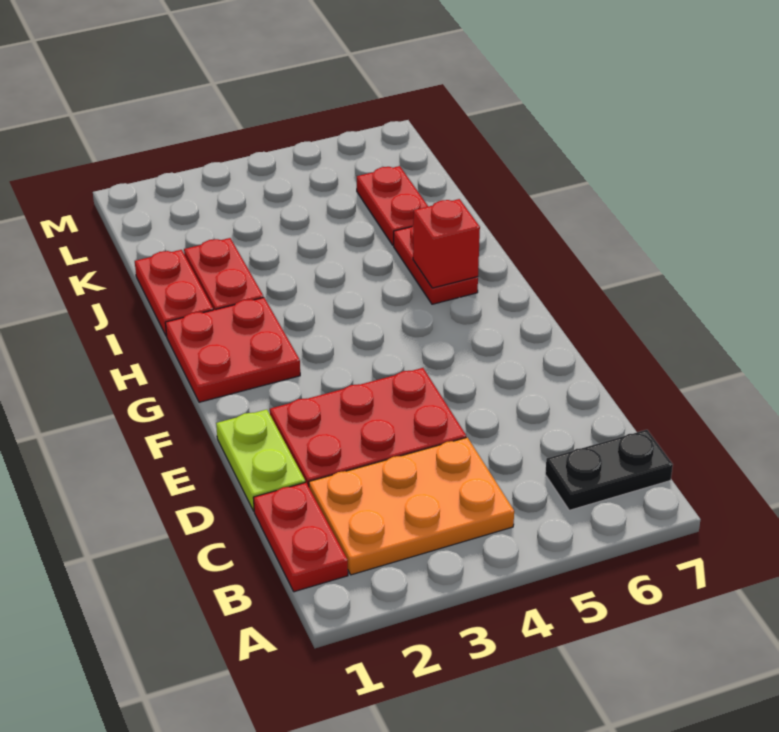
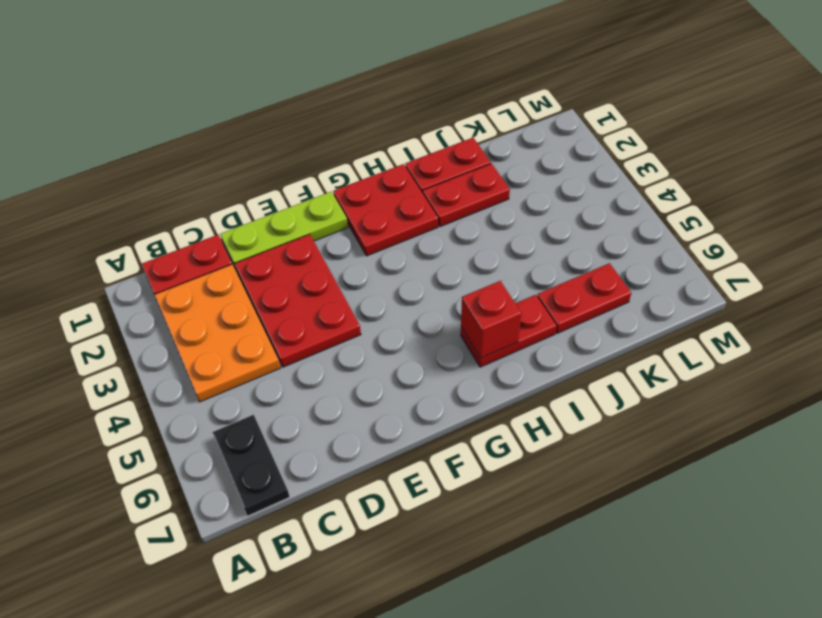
lime 1x2 plate [216,410,305,511] -> lime 1x3 plate [220,192,348,270]

